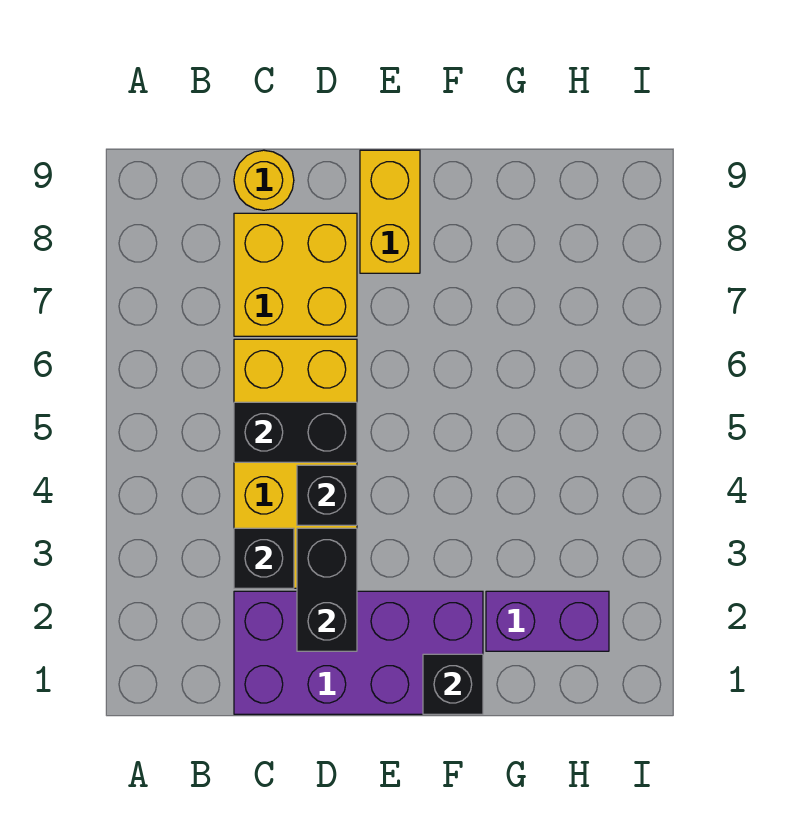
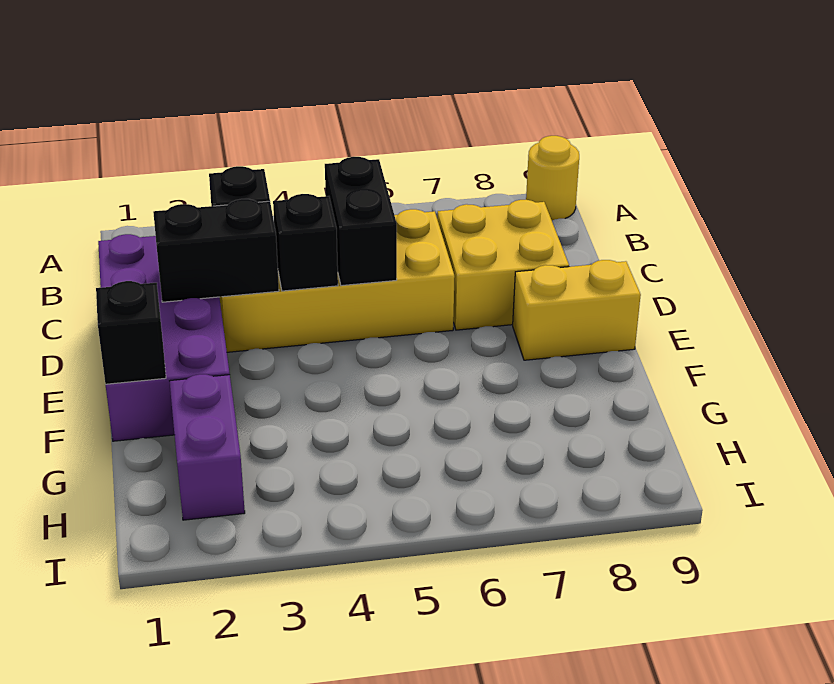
yellow 1x1 round brick [234,150,294,210] -> yellow 1x1 round brick moved to [526,136,579,220]

